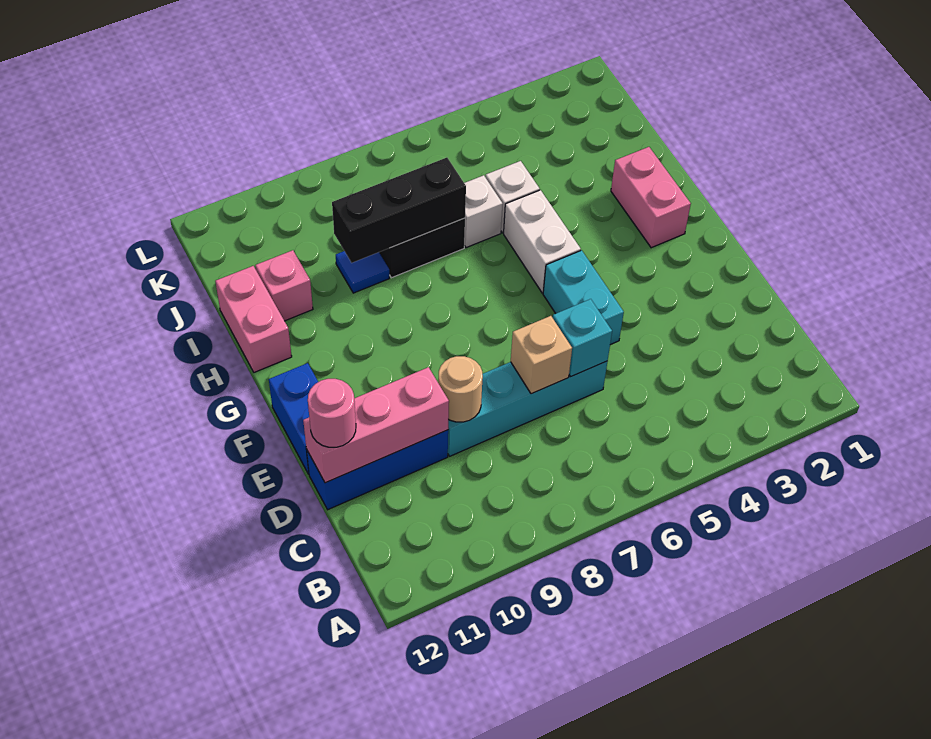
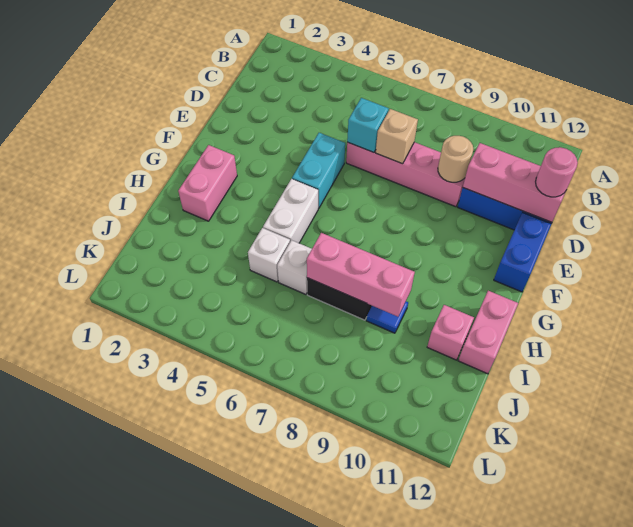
cyan 1x4 brick [448,361,608,456] -> pink 1x4 brick [346,142,465,207]
black 1x3 brick [332,158,466,263] -> pink 1x3 brick [307,233,415,317]

